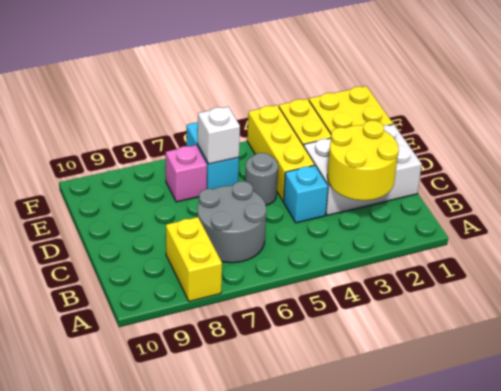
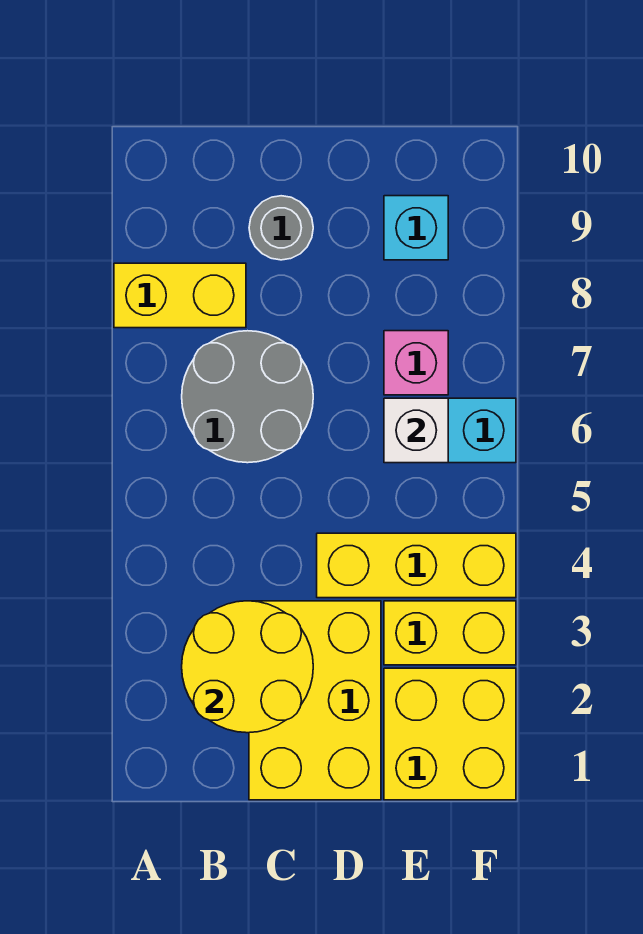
white 2x3 brick [304,124,422,215] -> yellow 2x3 brick [249,601,381,800]
cyan 1x1 brick [283,165,328,223] -> cyan 1x1 brick moved to [384,196,448,260]
grey 1x1 round brick [245,153,278,205] -> grey 1x1 round brick moved to [249,196,313,260]

